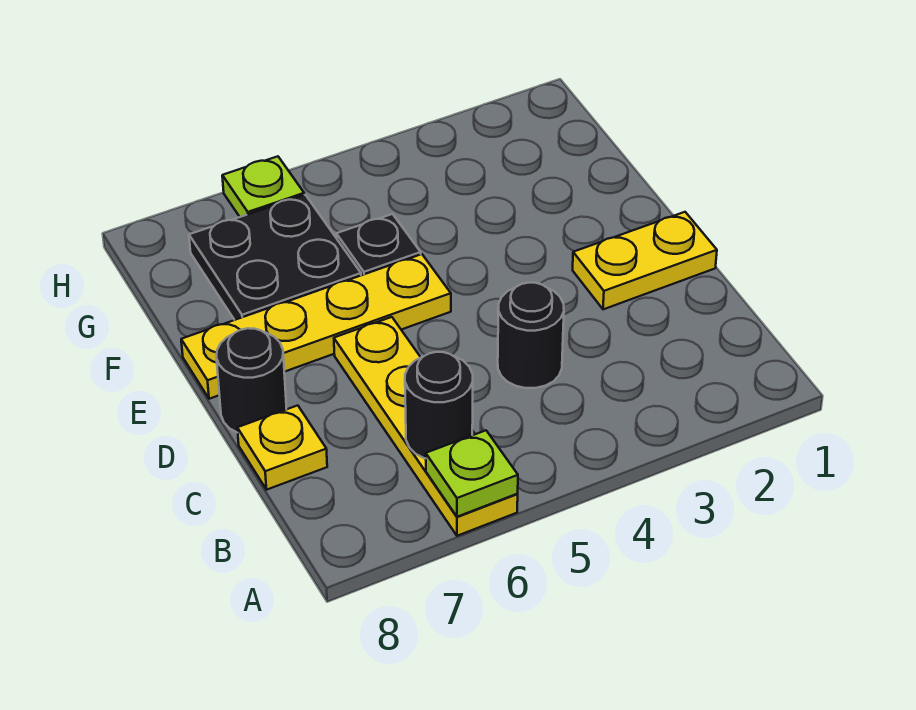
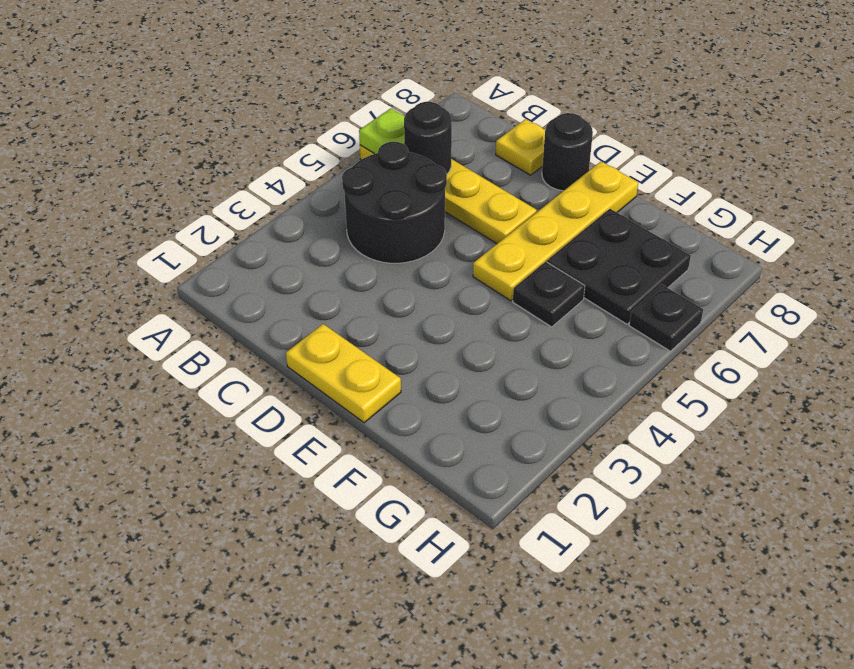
black 1x1 round brick [498,283,564,388] -> black 2x2 round brick [342,142,447,263]
yellow 1x2 plate [573,212,717,309] -> yellow 1x2 plate turned to [286,324,401,423]
lime 1x1 plate [222,156,304,217] -> black 1x1 plate [629,285,703,351]

